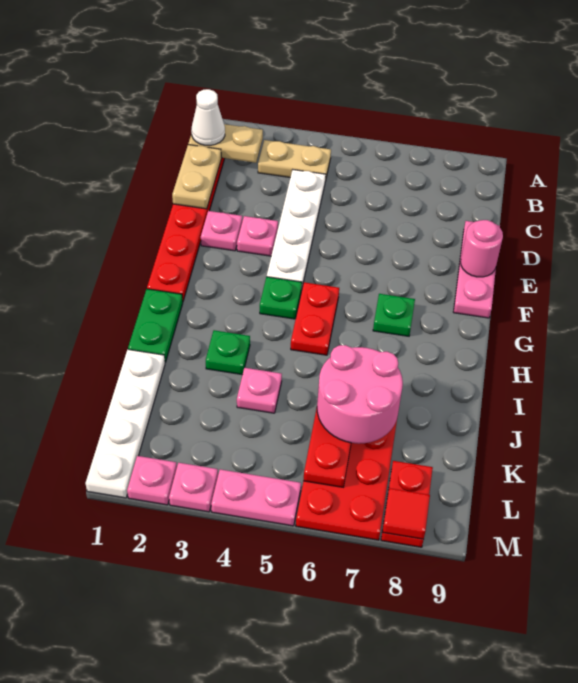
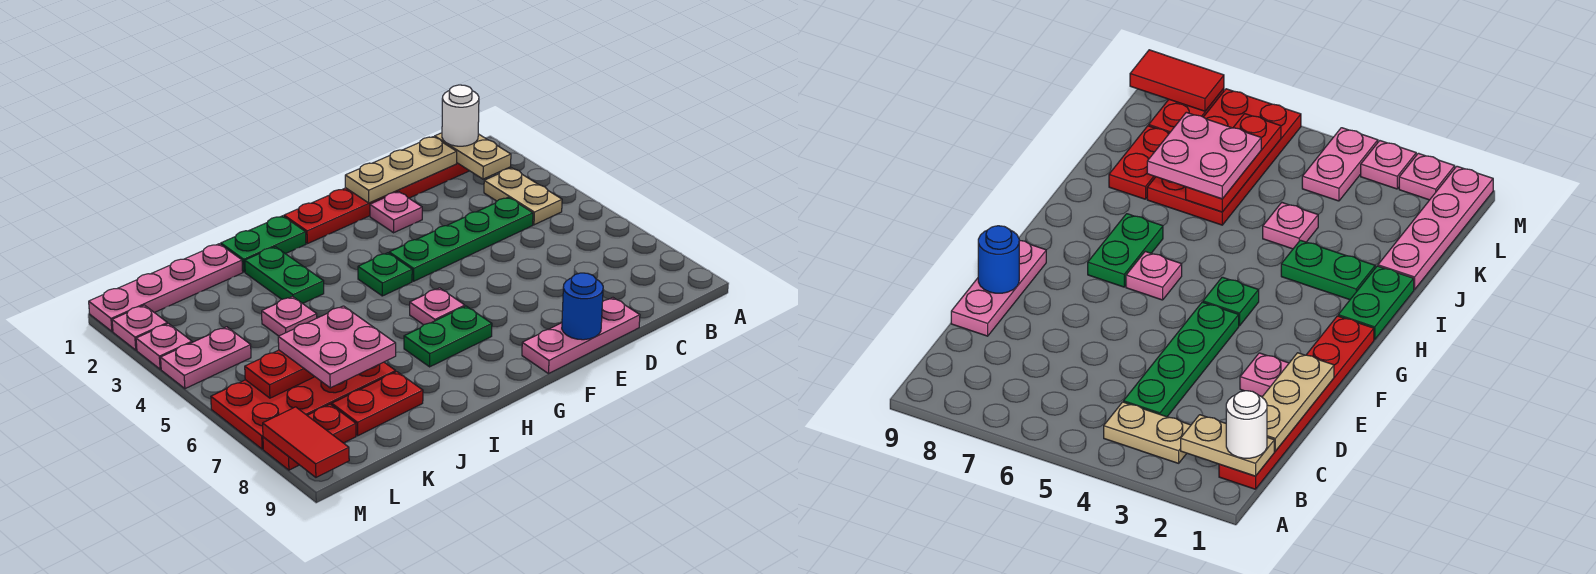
white 1x1 cone [191,89,225,145] -> white 1x1 round brick [442,85,479,146]
tan 1x2 plate [172,145,221,209] -> tan 1x3 plate [345,137,457,203]
white 1x4 plate [267,170,326,287] -> green 1x4 plate [389,197,533,281]
pink 1x1 plate [237,216,278,256] -> pink 1x1 plate moved to [410,288,465,325]
pink 1x1 round brick [461,220,503,277] -> blue 1x1 round brick [562,273,603,340]
red 1x2 plate [291,282,339,355] -> red 1x2 plate moved to [332,372,423,436]
green 1x1 plate [373,294,415,336] -> green 1x2 plate [404,306,492,367]
green 1x1 plate [206,330,250,375] -> green 1x2 plate [245,247,324,304]
white 1x4 plate [86,349,165,498] -> pink 1x4 plate [89,244,243,331]
pink 2x2 round brick [317,345,403,444] -> pink 2x2 plate [278,306,396,388]
pink 1x2 plate [211,469,301,526] -> pink 1x2 plate turned to [161,327,251,389]
red 1x1 tile [382,488,430,539] -> red 1x2 tile [263,407,349,477]

